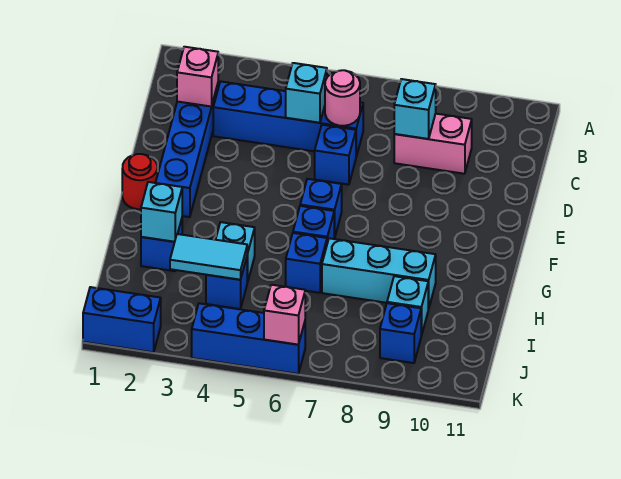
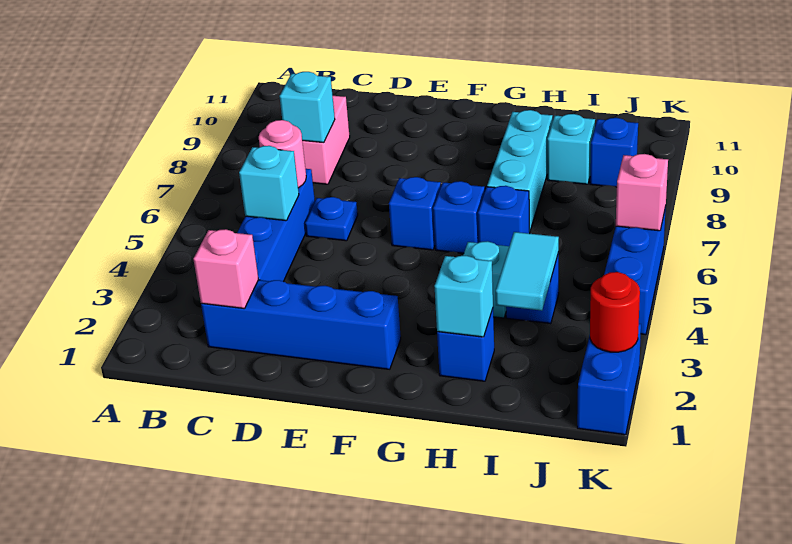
blue 1x1 brick [315,125,356,185] -> blue 1x1 plate [305,197,358,241]
red 1x1 round brick [122,154,157,209] -> red 1x1 round brick moved to [590,272,640,352]

